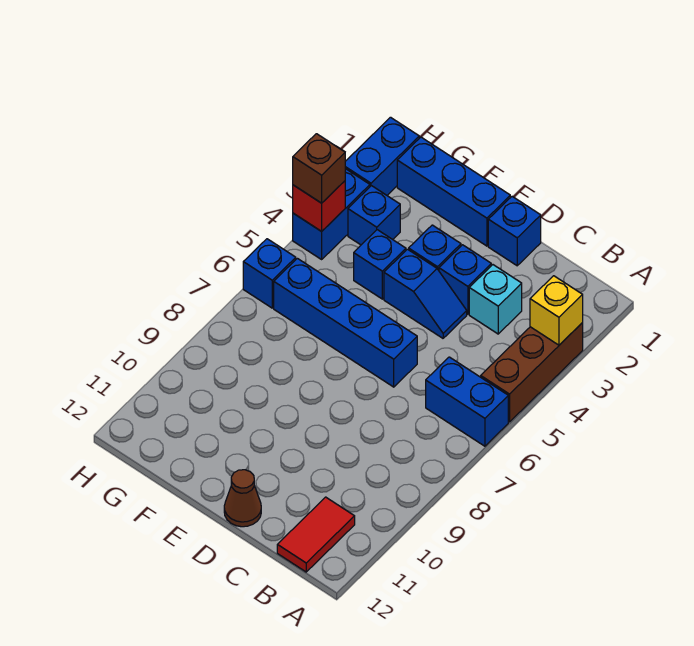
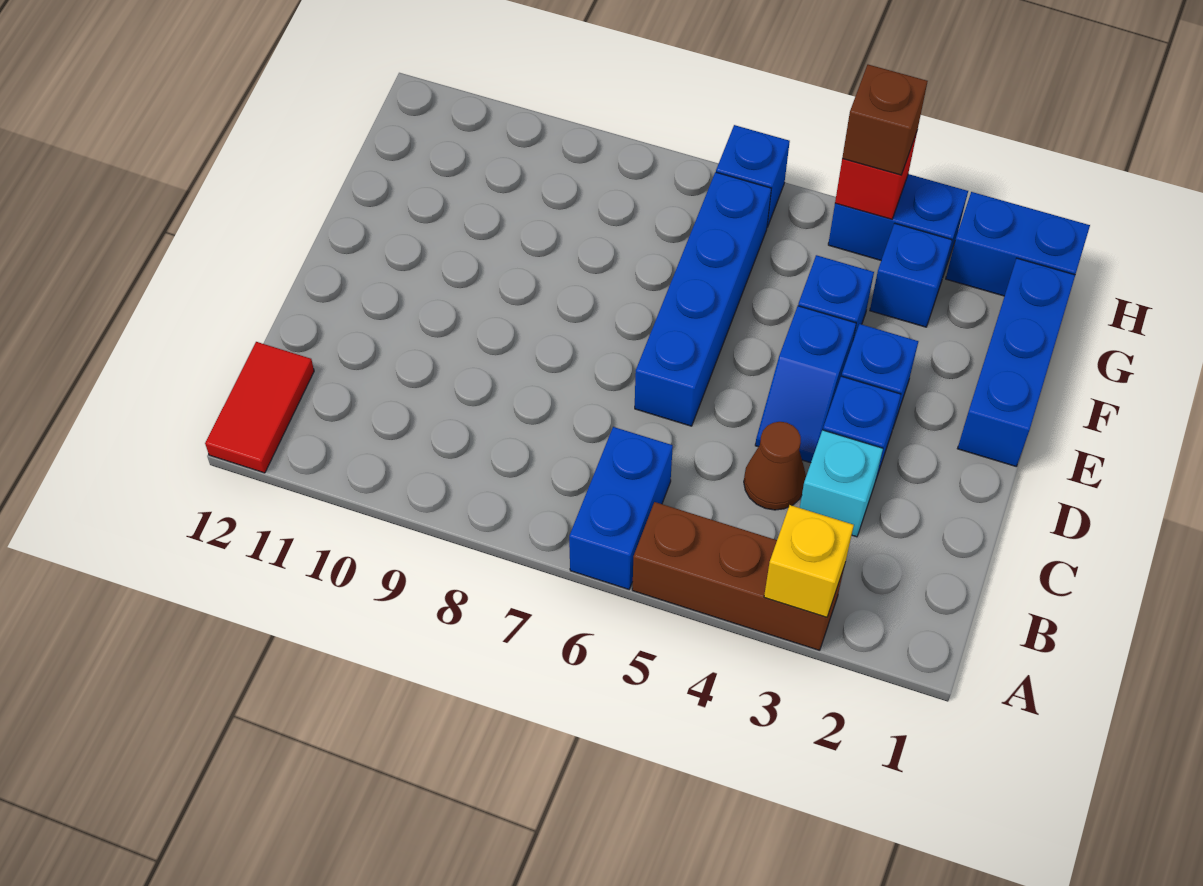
red 1x2 tile [277,497,355,572] -> red 1x2 tile turned to [205,342,314,473]
blue 1x1 brick [488,197,541,266] -> none
brown 1x1 cone [224,470,261,527] -> brown 1x1 cone moved to [744,422,806,510]

